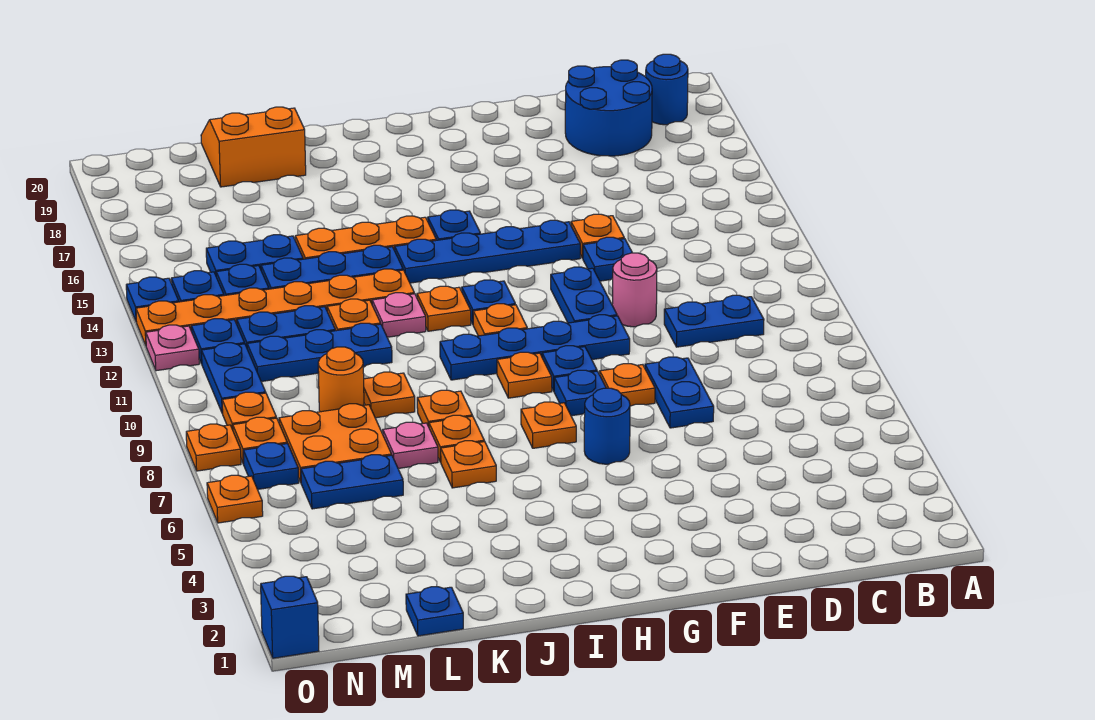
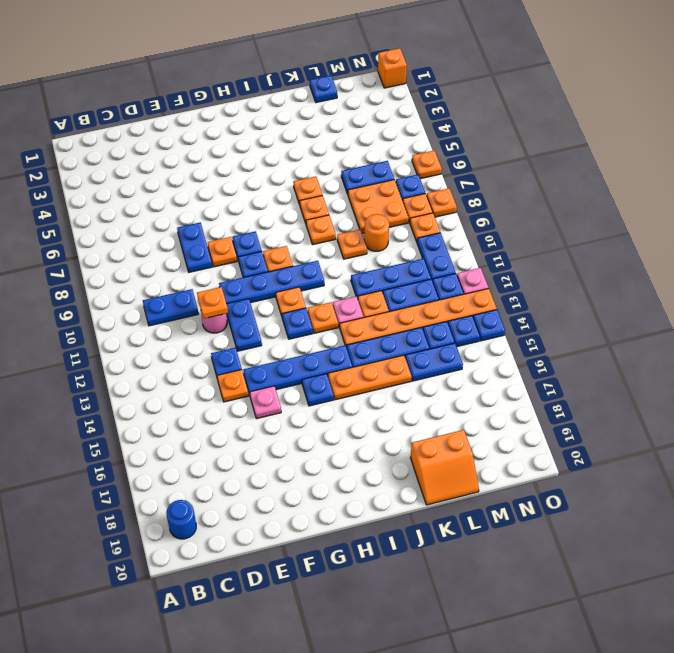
blue 2x2 round brick [565,60,652,156] -> none
blue 1x1 round brick [584,388,630,464] -> none
orange 1x1 plate [521,402,576,448] -> orange 1x1 plate moved to [197,287,228,319]
pink 1x1 plate [383,422,438,468] -> pink 1x1 plate moved to [250,386,281,419]
blue 1x1 brick [261,576,319,658] -> orange 1x1 brick [378,48,407,88]

